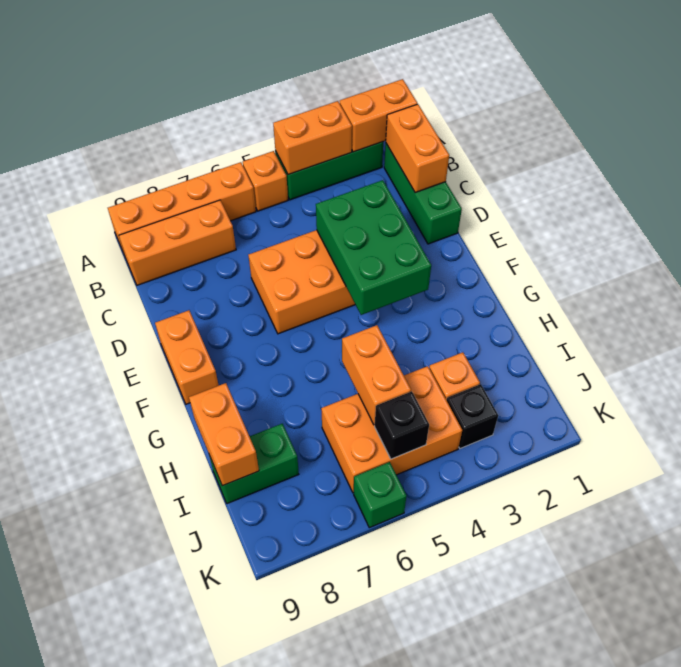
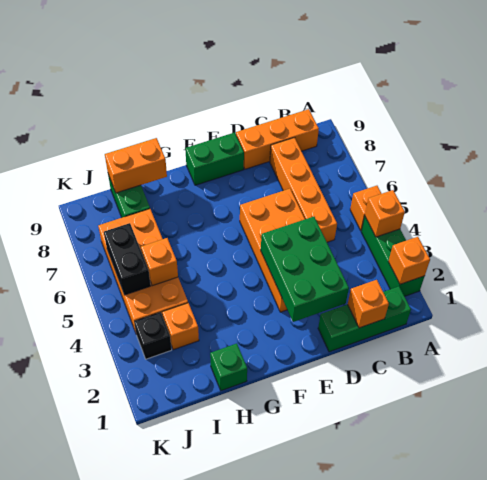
orange 1x2 brick [340,79,417,152] -> orange 1x1 brick [388,237,430,284]
orange 1x2 brick [273,101,352,175] -> orange 1x1 brick [365,190,405,237]
orange 1x4 brick [108,162,256,253] -> orange 1x4 brick moved to [270,138,337,242]
orange 1x2 brick [386,104,449,193] -> orange 1x1 brick [348,280,389,328]
orange 1x3 brick [119,200,236,285] -> orange 1x3 brick turned to [236,109,319,169]
green 2x3 brick [316,180,431,315] -> green 2x3 brick turned to [261,217,349,322]
orange 1x2 brick [155,310,219,404] -> green 1x2 brick [185,133,244,185]
orange 1x2 brick [342,325,411,425] -> orange 1x1 brick [141,238,178,286]
orange 2x3 brick [321,366,462,493] -> orange 2x4 brick [98,209,188,333]
black 1x1 brick [375,391,429,459] -> black 1x2 brick [104,223,151,295]
green 1x1 brick [354,462,406,528] -> green 1x1 brick moved to [210,344,247,391]

